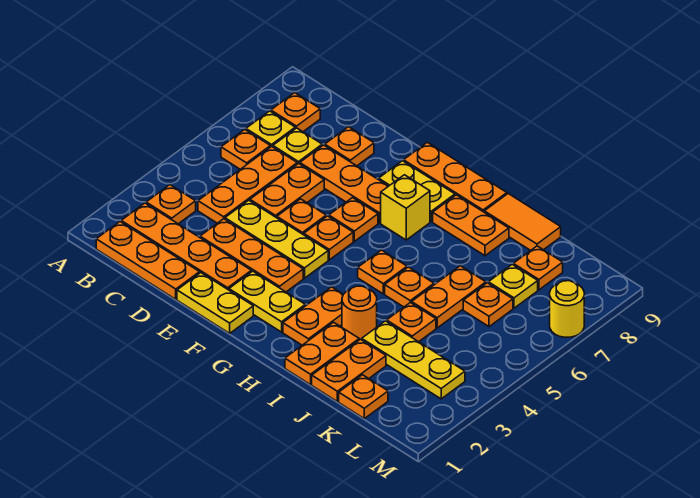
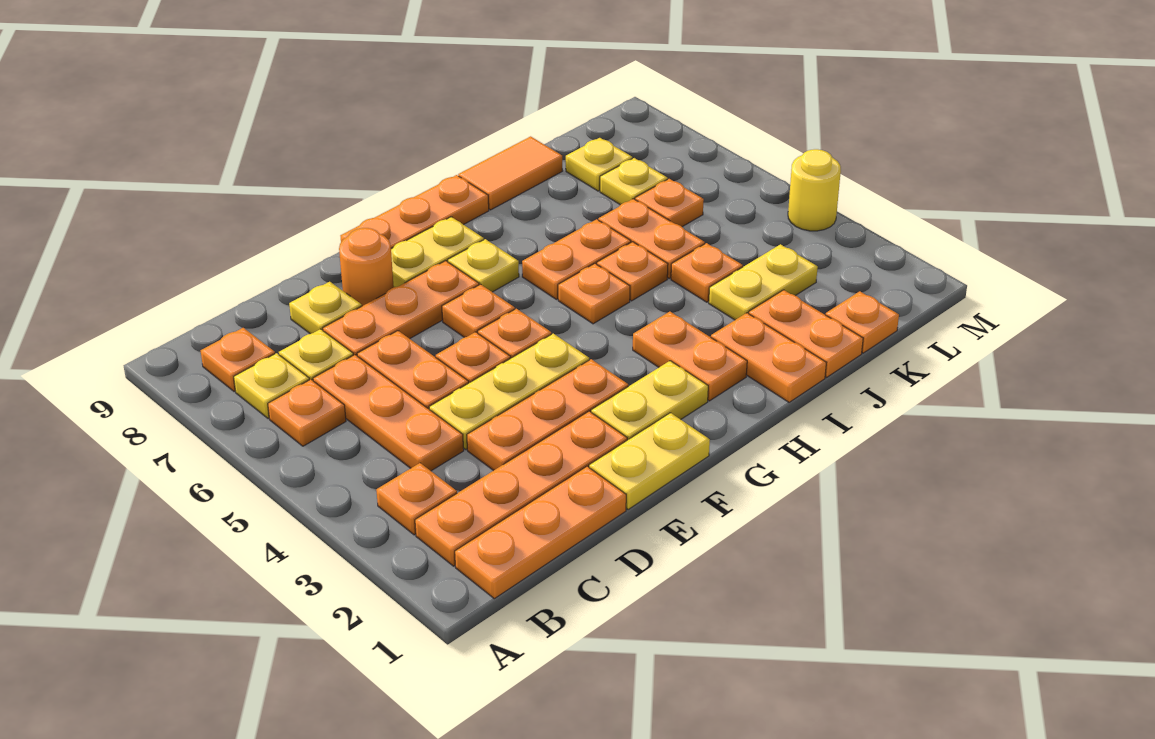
orange 1x1 plate [325,127,374,166] -> yellow 1x1 plate [289,282,362,334]
yellow 1x1 brick [381,175,430,240] -> yellow 1x1 plate [448,239,519,292]
orange 1x2 plate [433,195,509,256] -> orange 1x2 plate moved to [522,219,631,299]
orange 1x1 round brick [342,286,377,340] -> orange 1x1 round brick moved to [339,228,394,306]
yellow 1x3 plate [362,321,465,399] -> yellow 1x2 plate [709,244,818,320]
orange 1x1 plate [513,246,563,290] -> yellow 1x1 plate [566,138,632,191]
yellow 1x1 round brick [550,281,584,337] -> yellow 1x1 round brick moved to [788,149,841,231]

